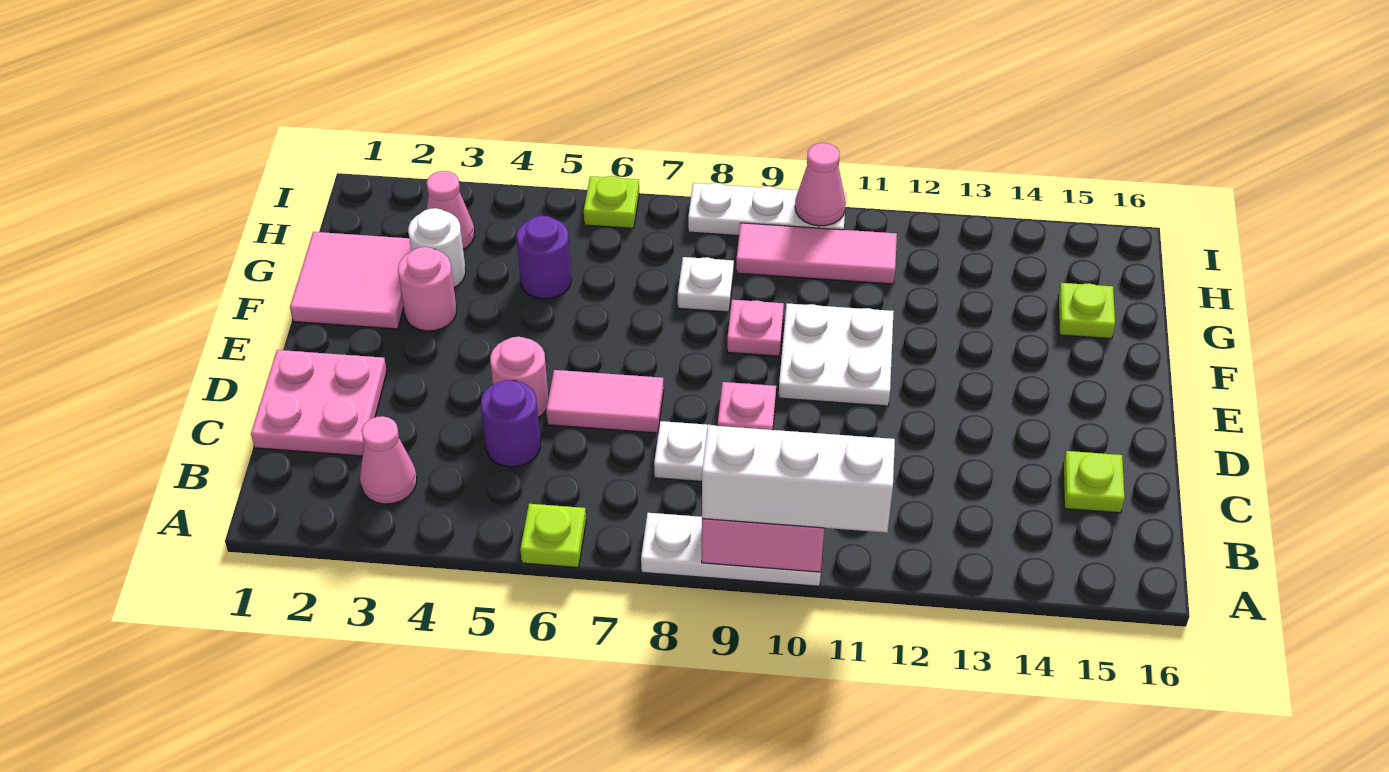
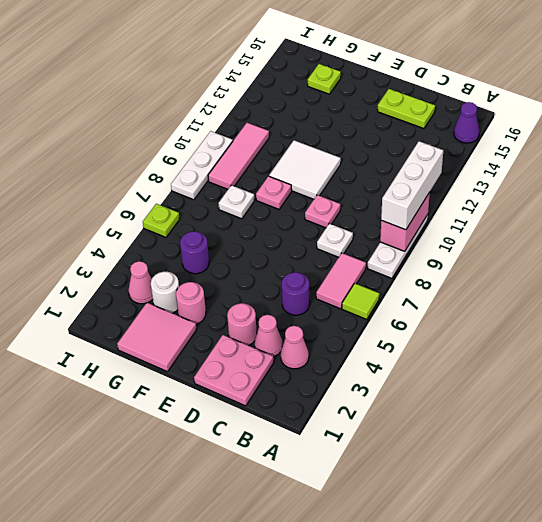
lime 1x1 plate [520,504,586,567] -> lime 1x1 tile [342,283,379,319]
none -> purple 1x1 cone [454,102,480,143]
lime 1x1 plate [1063,451,1125,513] -> lime 1x2 plate [378,89,435,129]
pink 1x1 round brick [490,337,548,417] -> pink 1x1 round brick moved to [227,303,257,346]
pink 1x2 tile [546,370,664,433] -> pink 1x2 tile moved to [316,253,366,309]
white 2x2 plate [779,303,894,406] -> white 2x2 tile [269,140,341,199]
pink 1x1 cone [795,143,846,226] -> pink 1x1 cone moved to [255,315,282,357]

